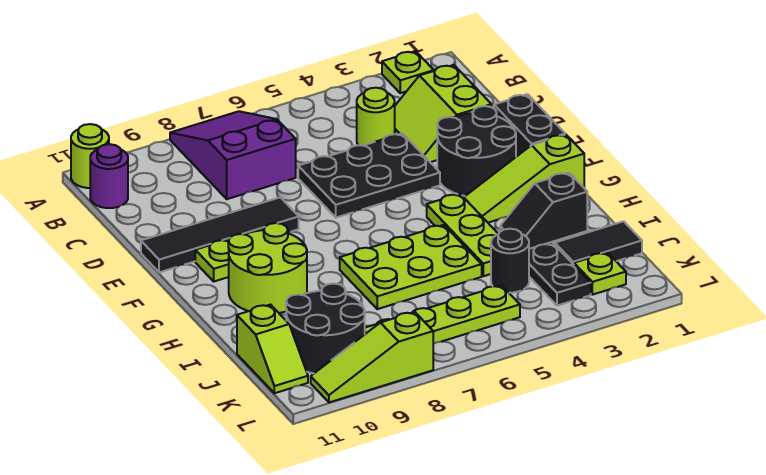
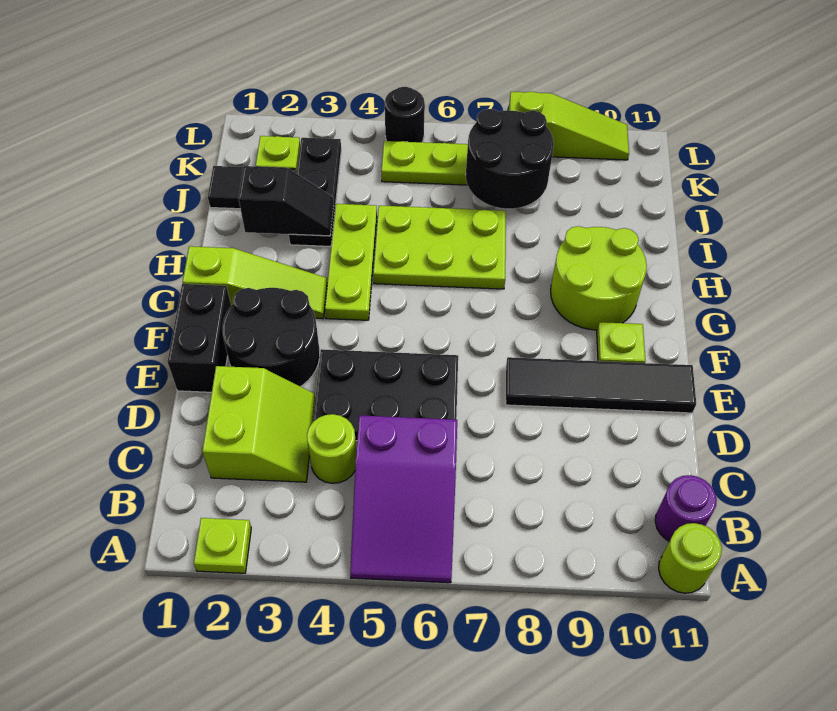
purple 2x3 slope [170,111,296,199] -> purple 2x3 slope moved to [350,415,457,583]
black 1x1 round brick [491,229,529,293] -> black 1x1 round brick moved to [385,87,425,142]
black 2x2 round brick [286,283,365,373] -> black 2x2 round brick moved to [466,109,554,209]
lime 1x2 slope [237,305,308,393] -> none

